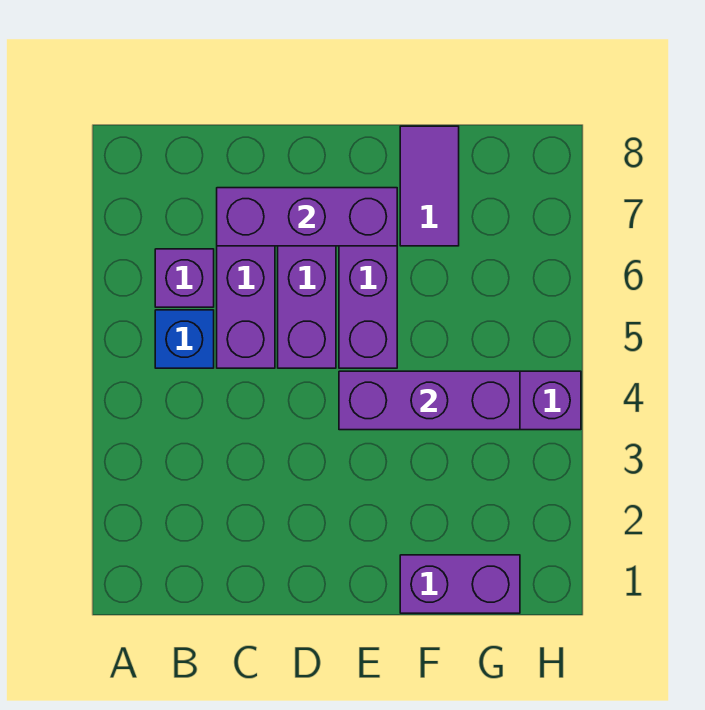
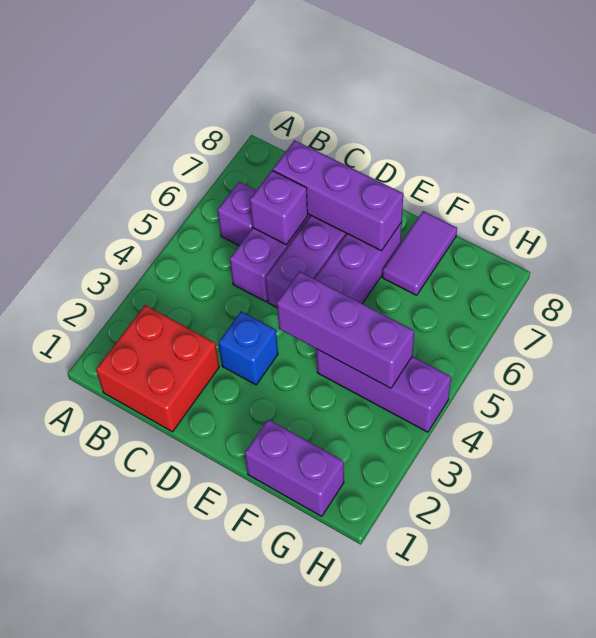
none -> red 2x2 brick [96,305,219,432]
blue 1x1 brick [155,310,214,368] -> blue 1x1 brick moved to [219,311,278,385]
none -> purple 1x1 brick [250,171,308,245]

